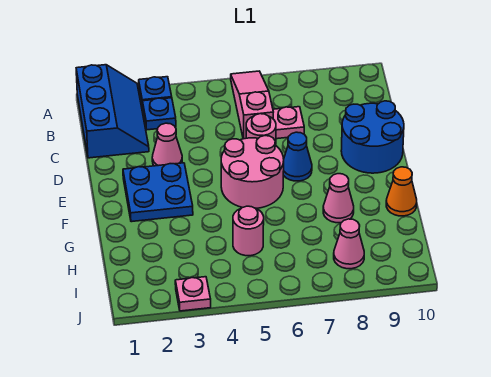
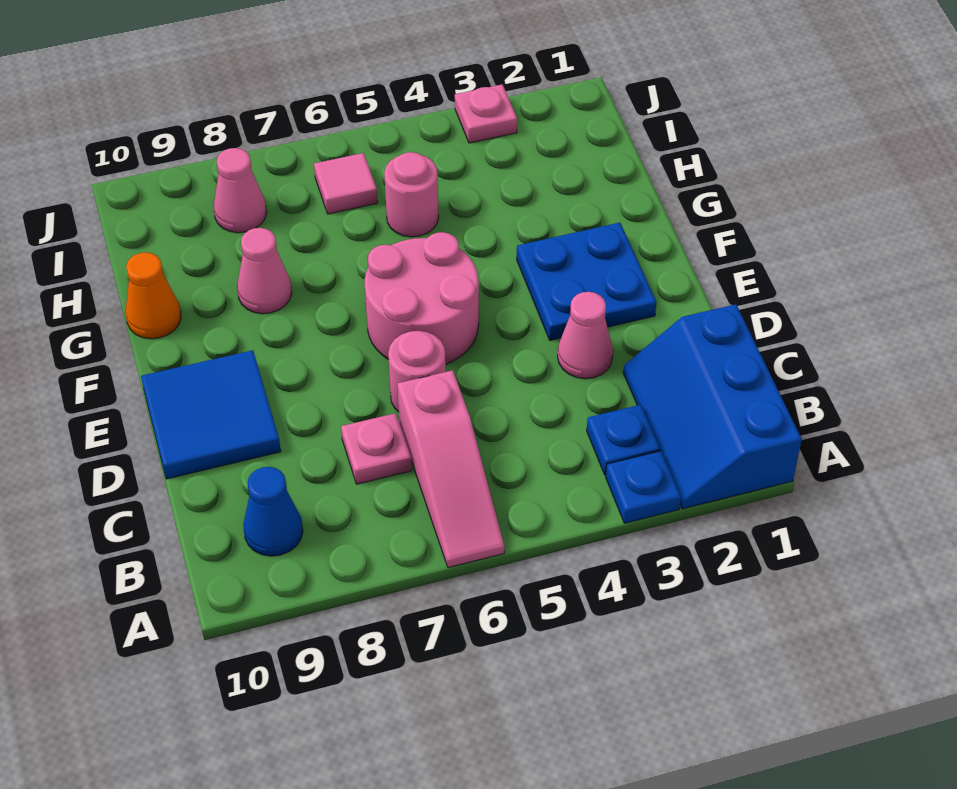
blue 2x2 round brick [341,101,404,173] -> blue 2x2 tile [141,350,281,479]
blue 1x1 cone [283,132,312,181] -> blue 1x1 cone moved to [243,467,303,556]
none -> pink 1x1 tile [314,153,378,214]

